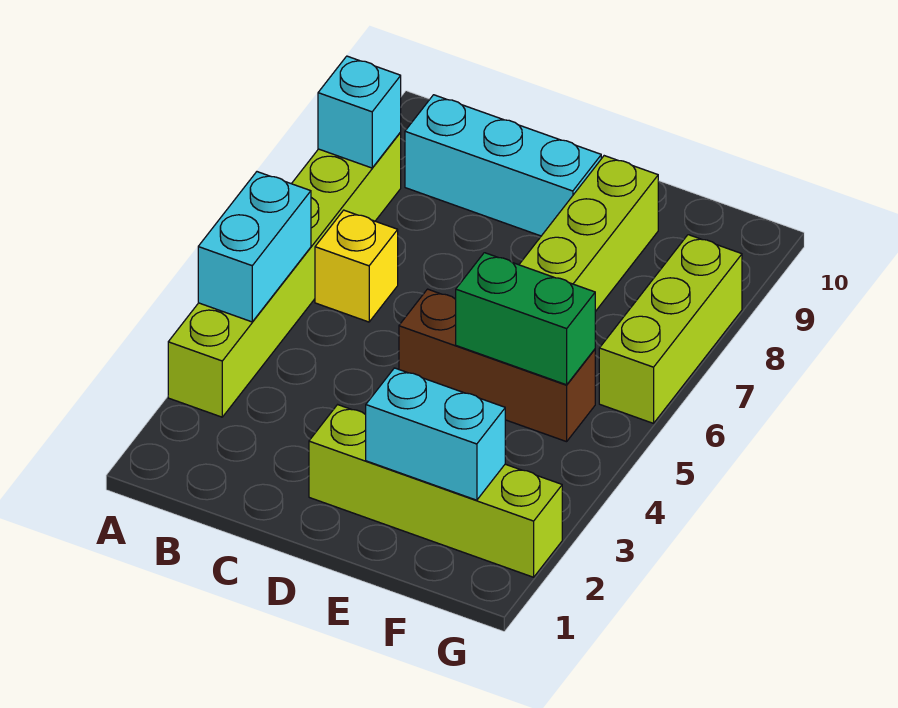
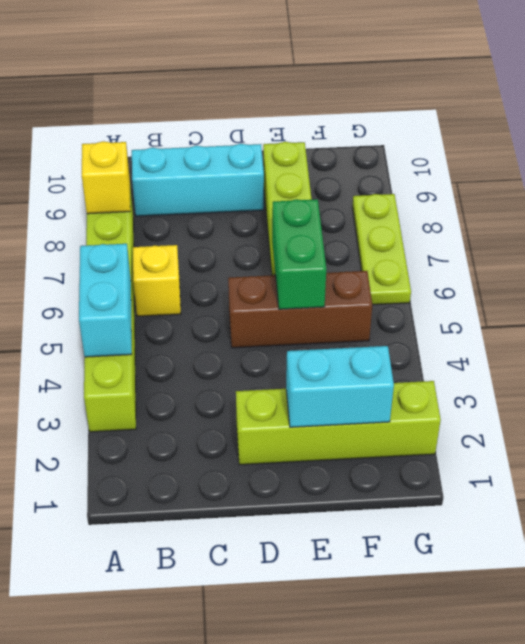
cyan 1x1 brick [318,56,401,168] -> yellow 1x1 brick [82,141,130,214]
green 1x2 brick [456,253,595,385] -> green 1x2 brick turned to [272,199,326,309]
lime 1x3 brick [599,235,742,423] -> lime 1x3 plate [352,194,411,305]

